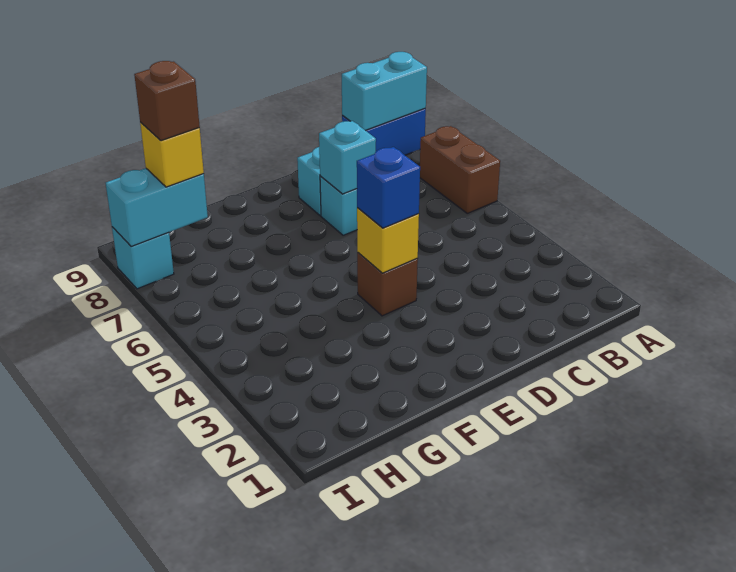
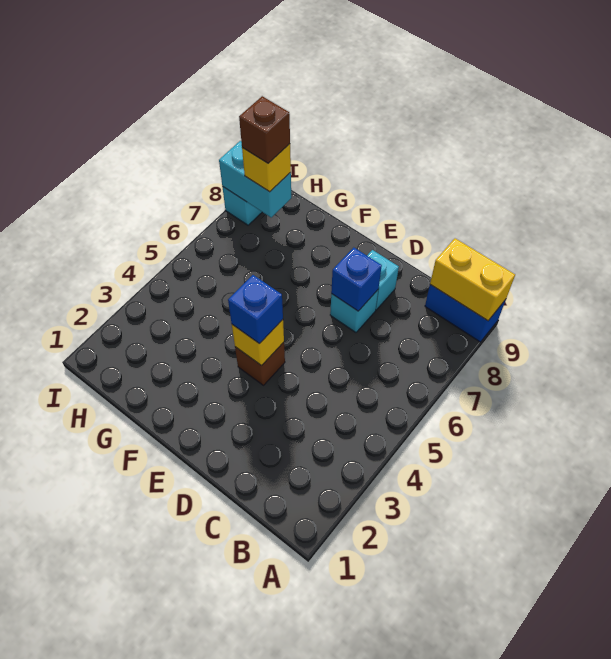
brown 1x2 brick [420,126,500,213] -> none
cyan 1x2 brick [342,52,427,130] -> yellow 1x2 brick [430,238,515,321]
cyan 1x1 brick [319,121,376,194] -> blue 1x1 brick [331,248,382,311]

